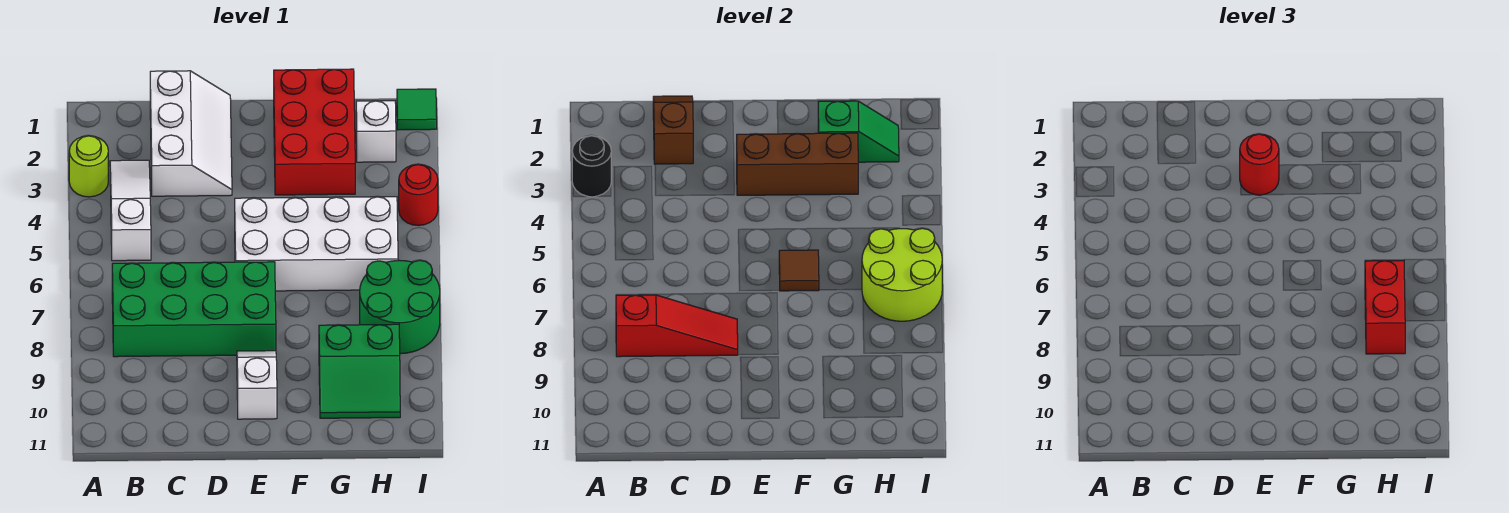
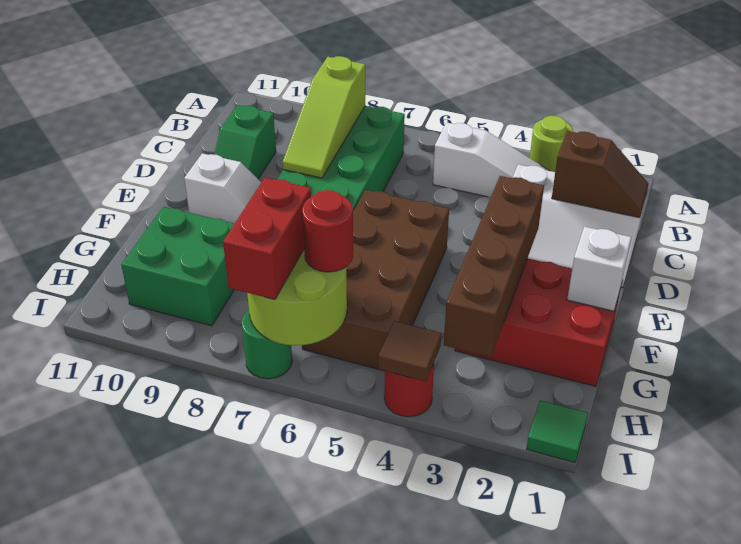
black 1x1 round brick [572,136,611,197] -> none
red 1x3 slope [616,295,738,357] -> lime 1x3 slope [283,56,365,178]
brown 1x3 brick [737,133,858,195] -> brown 1x4 brick [444,176,544,357]
red 1x1 round brick [1240,134,1279,195] -> red 1x1 round brick moved to [302,190,353,272]
white 2x4 brick [235,197,398,291] -> brown 2x4 brick [302,190,449,369]
brown 1x1 tile [779,250,819,291] -> brown 1x1 tile moved to [378,321,441,382]
green 1x2 slope [818,101,899,162] -> green 1x2 slope moved to [214,105,276,179]
green 2x2 slope [319,324,400,418] -> green 2x2 brick [121,207,235,326]
white 1x1 brick [356,101,396,162] -> white 1x1 brick moved to [567,227,631,311]
green 2x2 round brick [360,260,440,354] -> green 1x1 round brick [242,310,292,379]
red 1x2 brick [1365,260,1405,354] -> red 1x2 brick turned to [223,178,311,300]

